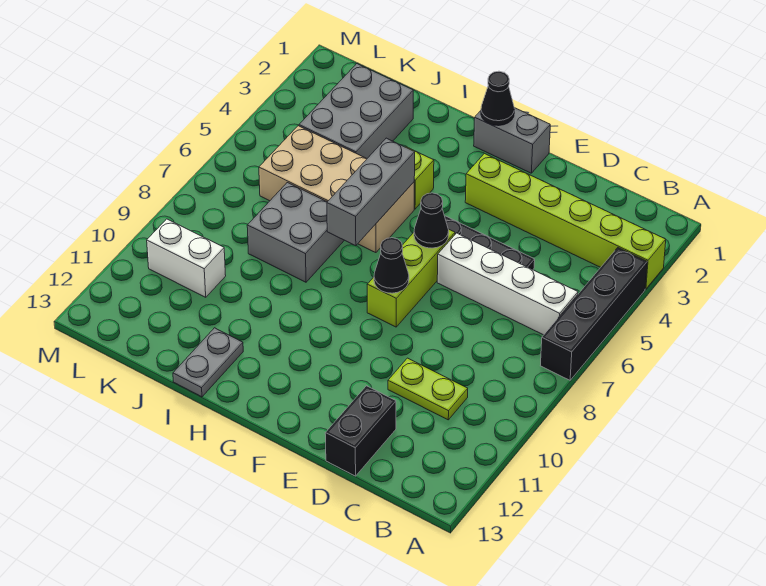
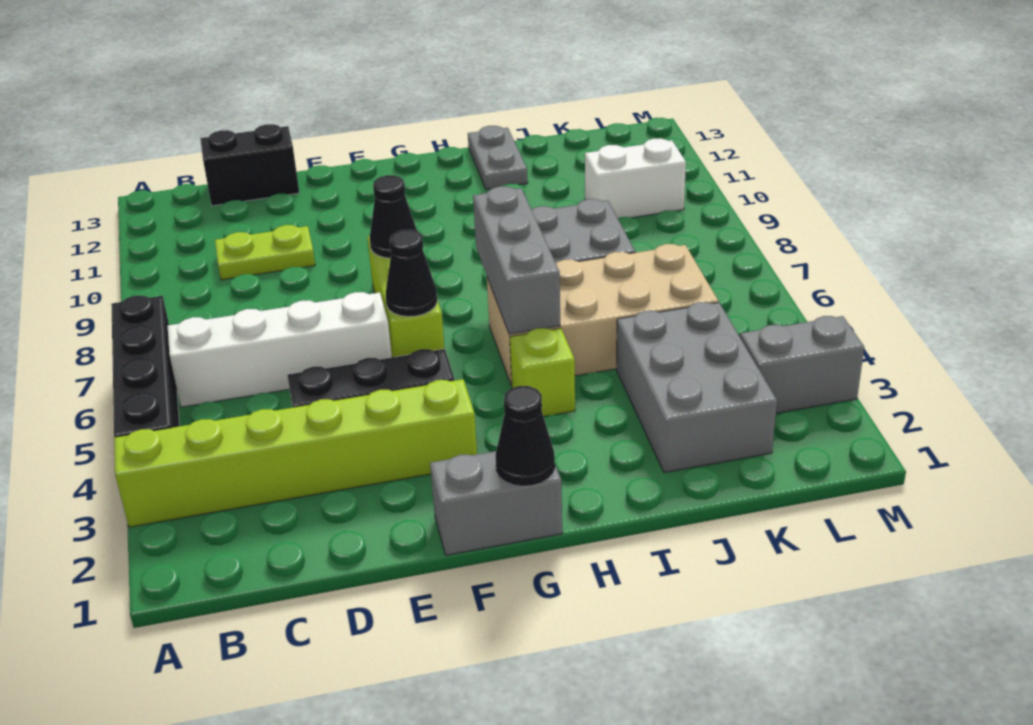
black 1x2 brick [325,386,396,476] -> black 1x2 brick turned to [200,124,299,206]
none -> grey 1x2 brick [740,316,864,413]

